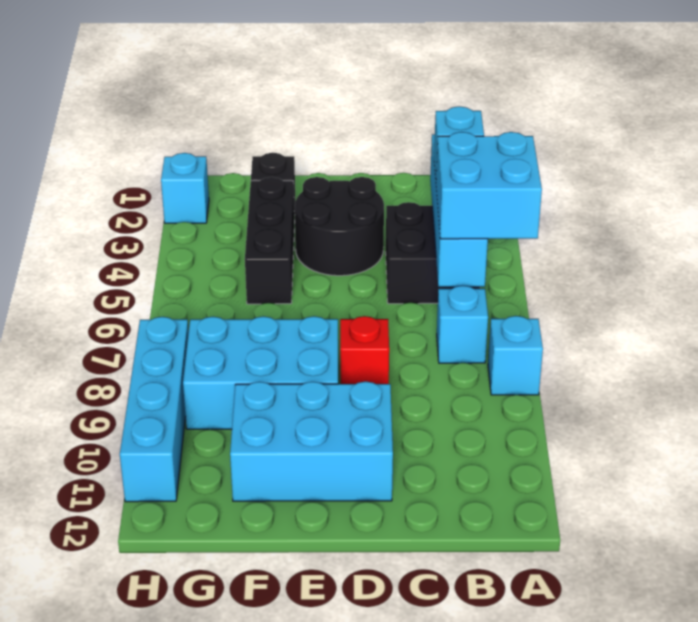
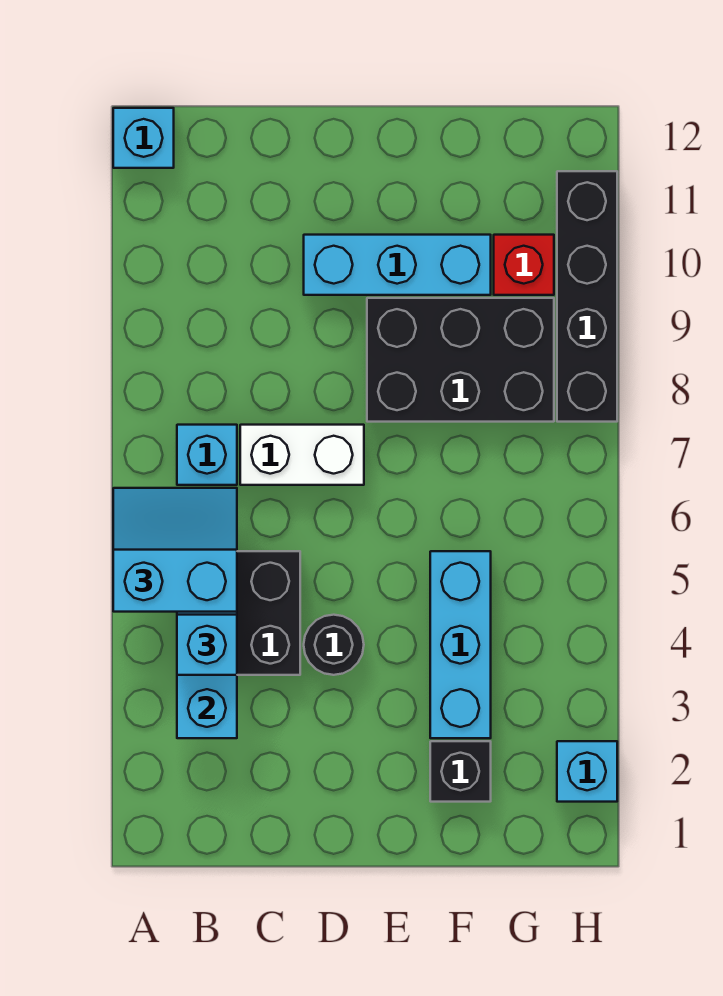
cyan 2x2 brick [436,132,542,239] -> cyan 2x2 slope [113,488,237,612]
cyan 1x1 brick [488,316,543,395] -> cyan 1x1 brick moved to [113,108,174,168]
none -> white 1x2 brick [240,425,364,485]
black 2x2 round brick [295,177,384,276] -> black 1x1 round brick [304,615,364,675]
red 1x1 brick [340,316,389,384] -> red 1x1 brick moved to [494,235,554,295]
cyan 2x3 brick [230,381,393,501] -> cyan 1x3 brick [304,235,491,295]
cyan 2x3 brick [183,316,338,429] -> black 2x3 brick [367,298,554,422]
black 1x3 brick [245,177,294,304] -> cyan 1x3 brick [430,551,491,738]
cyan 1x4 brick [120,317,189,502] -> black 1x4 brick [557,171,617,422]

